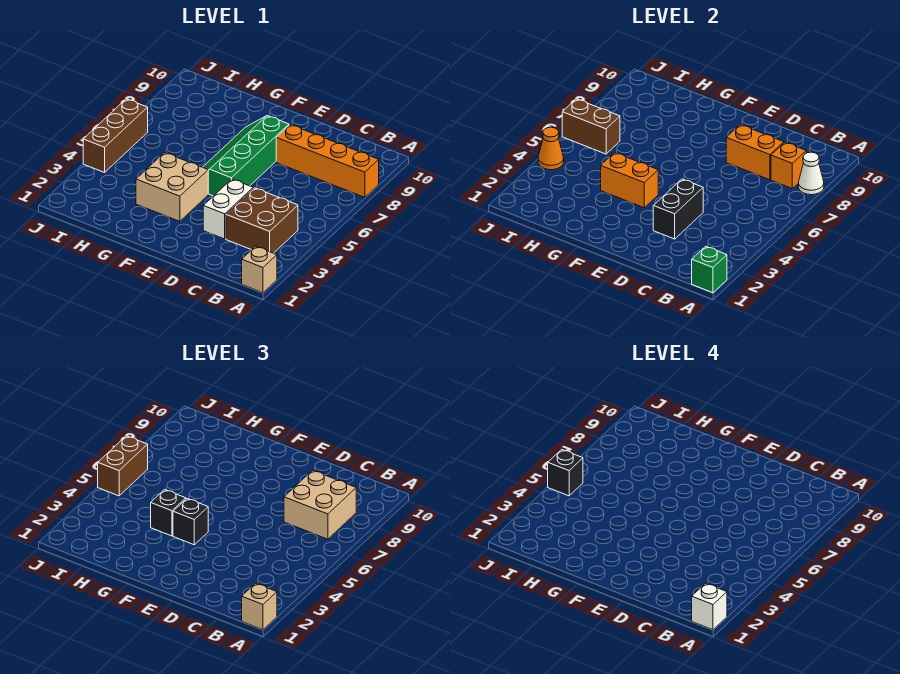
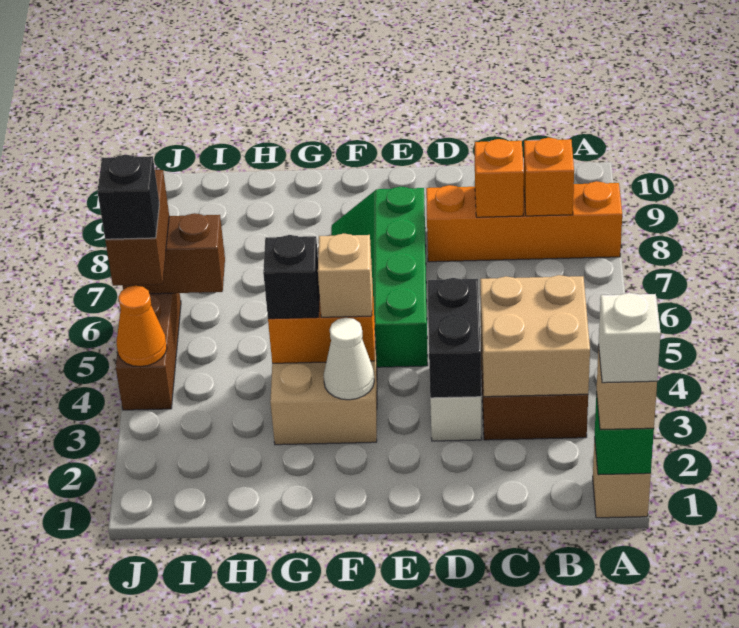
white 1x1 cone [798,152,824,195] -> white 1x1 cone moved to [324,318,374,400]
tan 2x2 brick [284,470,356,539] -> tan 2x2 brick moved to [480,275,590,397]
orange 1x2 brick [726,125,784,180] -> orange 1x1 brick [475,139,524,217]
black 1x1 brick [173,499,208,545] -> tan 1x1 brick [318,233,372,317]

